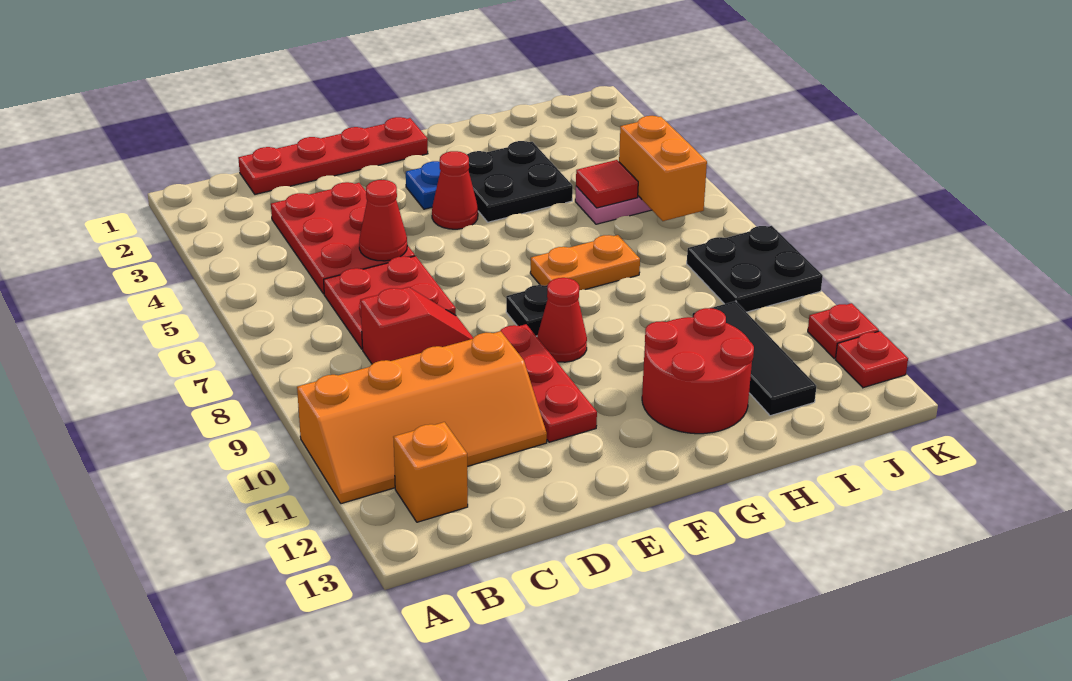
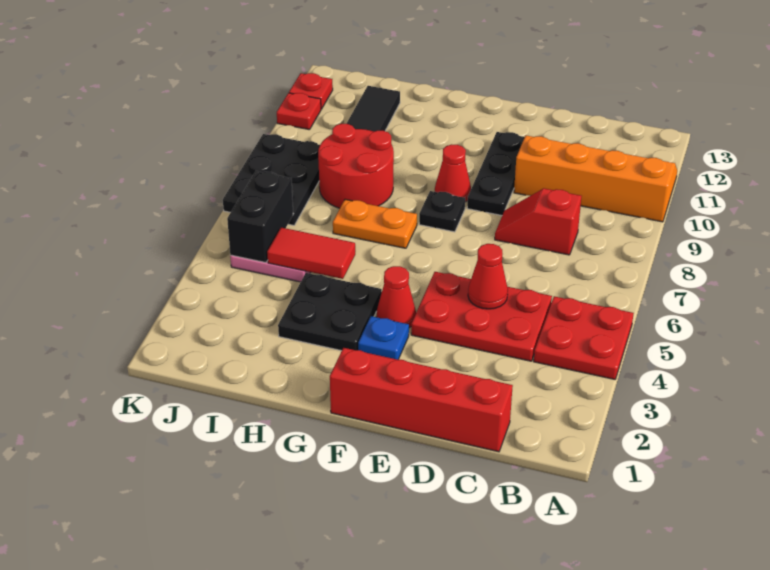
orange 1x1 brick [393,422,468,522] -> none
red 1x4 plate [238,117,428,194] -> red 1x4 brick [330,348,513,452]
red 2x3 plate [271,182,415,294] -> red 2x3 plate turned to [411,272,552,361]
red 2x2 plate [324,256,456,349] -> red 2x2 plate moved to [534,296,634,379]
red 1x3 plate [500,324,597,442] -> black 1x3 plate [467,132,525,215]
red 2x2 round brick [642,308,754,434] -> red 2x2 round brick moved to [318,124,394,208]
red 1x1 tile [576,160,638,208] -> red 1x2 tile [267,228,355,279]
orange 1x2 brick [619,116,707,221] -> black 1x2 brick [227,171,293,263]
black 2x2 plate [687,226,823,312] -> black 2x3 plate [223,134,320,225]

